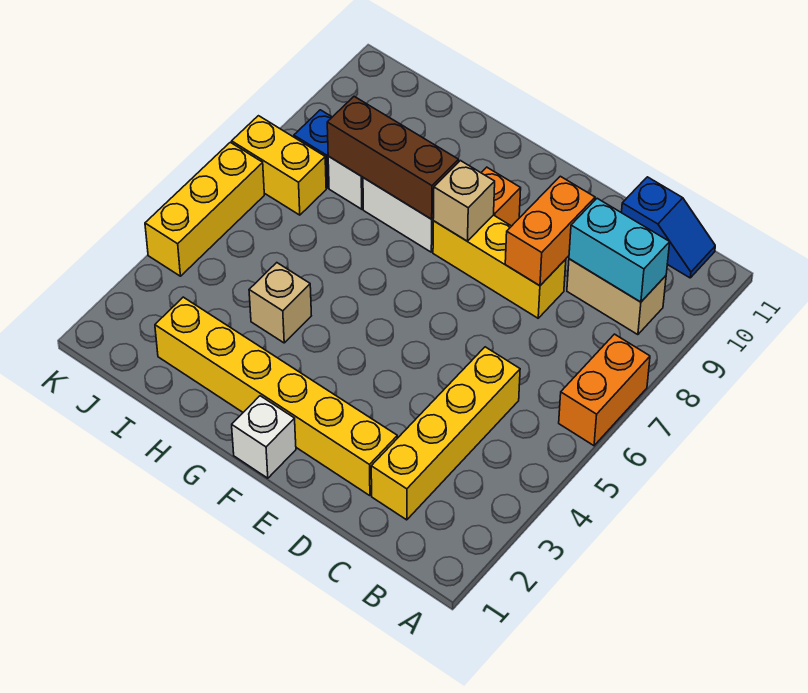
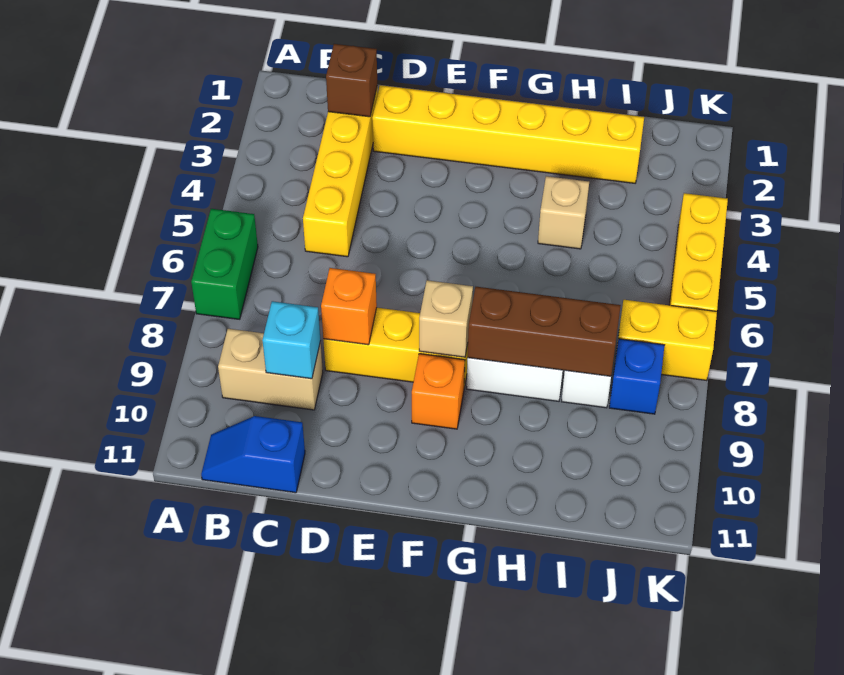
orange 1x2 brick [559,334,650,446] -> green 1x2 brick [191,209,258,319]
cyan 1x2 brick [569,198,670,302] -> cyan 1x1 brick [262,301,321,379]
none -> brown 1x1 brick [326,44,377,117]
orange 1x2 brick [505,176,595,286] -> orange 1x1 brick [321,268,377,345]
white 1x1 brick [232,396,296,478] -> none

